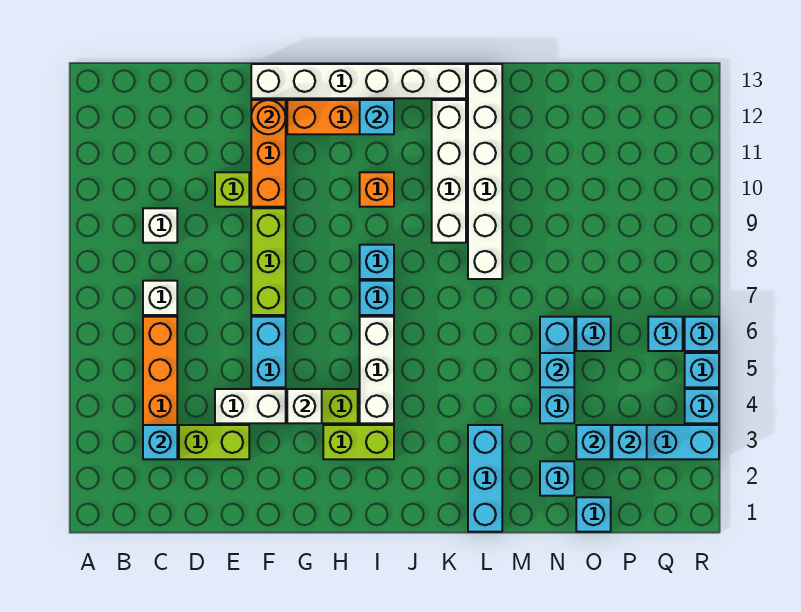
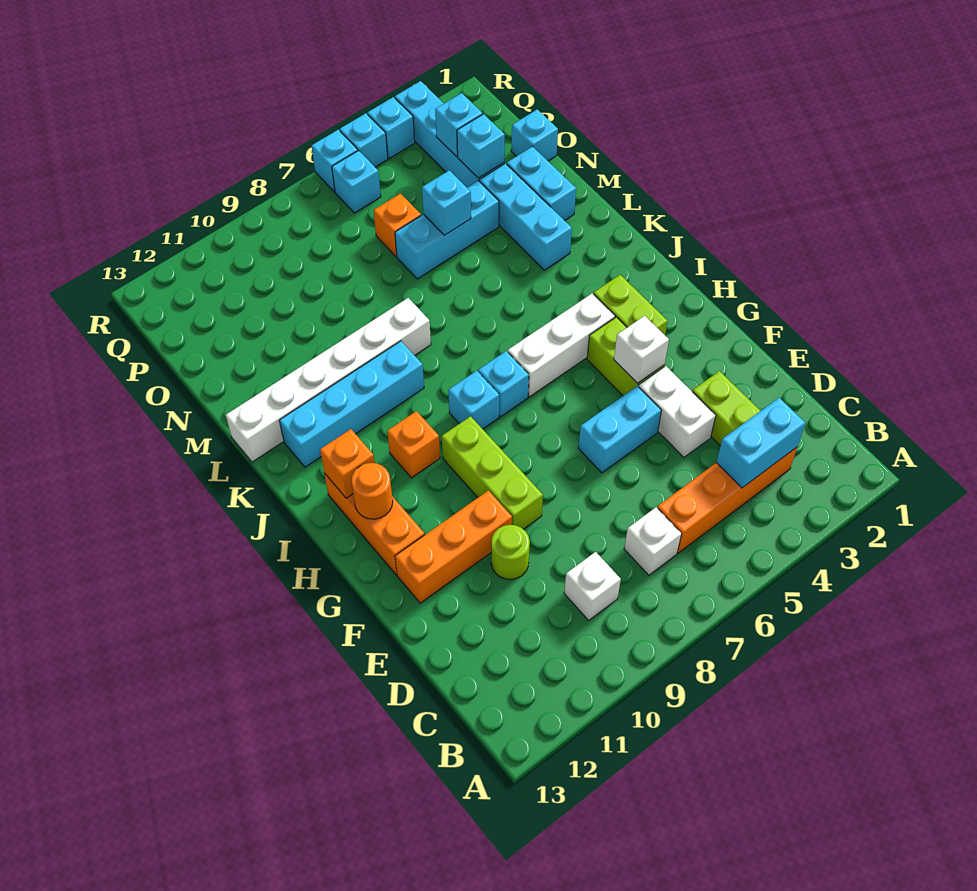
cyan 1x1 brick [143,425,177,459] -> cyan 1x2 brick [716,398,805,488]
lime 1x1 brick [215,172,249,207] -> lime 1x1 round brick [491,525,530,580]
lime 1x3 brick [251,208,286,315] -> lime 1x3 brick turned to [442,416,543,529]
orange 1x1 round brick [251,100,286,134] -> orange 1x1 round brick moved to [351,463,393,519]
white 1x6 brick [251,64,466,98] -> none
cyan 1x1 brick [360,100,394,134] -> orange 1x1 brick [320,429,375,498]
white 1x4 brick [432,100,466,243] -> cyan 1x4 brick [279,341,424,467]
cyan 1x3 brick [468,425,502,532] -> cyan 1x3 brick turned to [479,163,572,270]
cyan 1x1 brick [540,461,574,496] -> cyan 1x2 brick [507,146,576,221]
cyan 1x1 brick [576,317,611,351] -> orange 1x1 brick [374,194,421,256]

